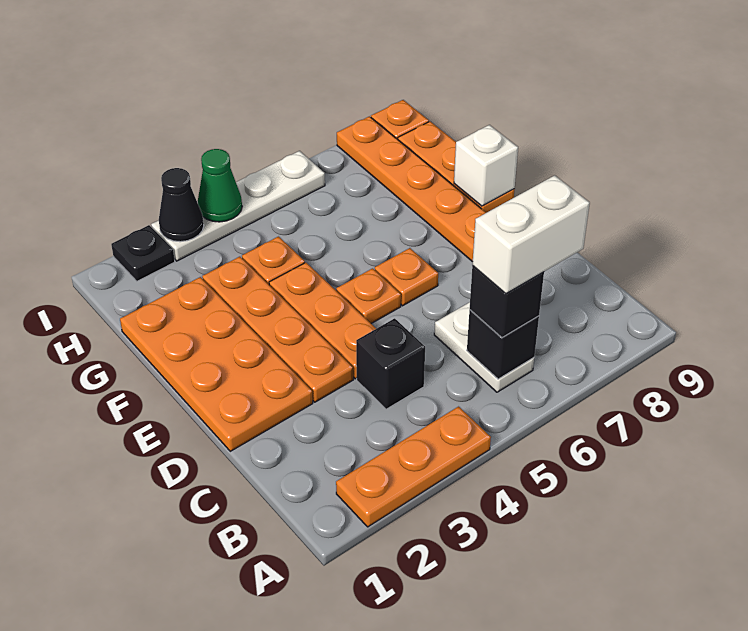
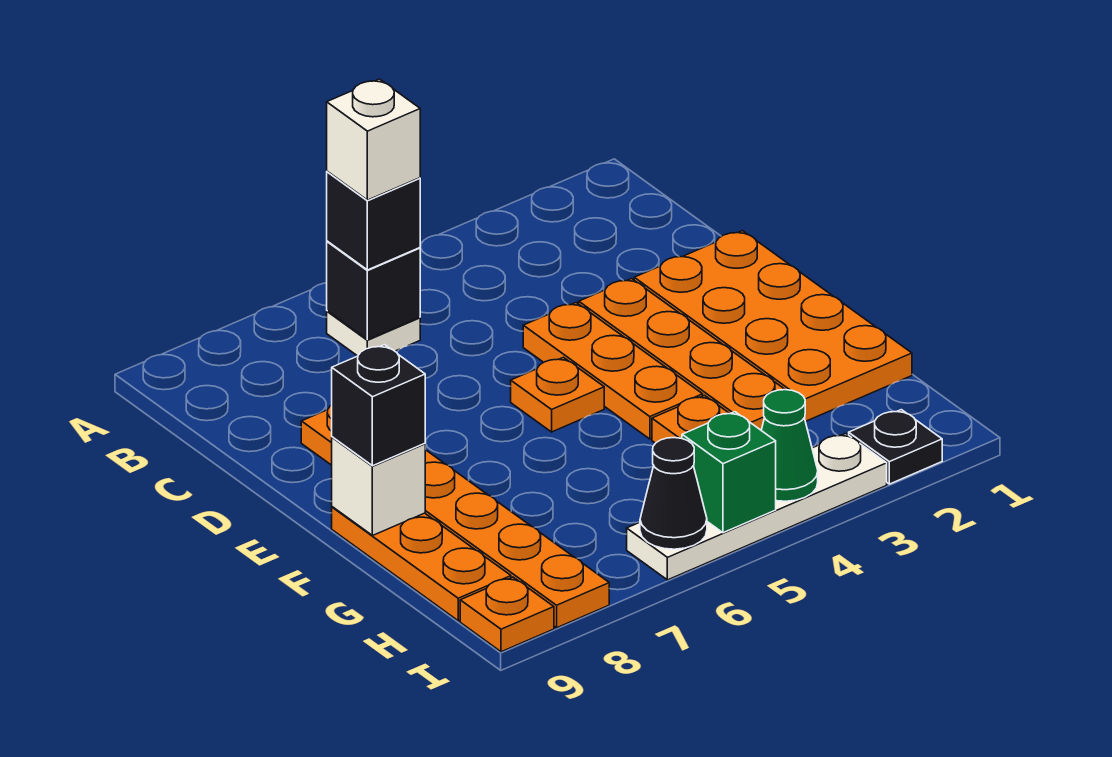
orange 1x3 plate [336,407,491,527] -> none
white 1x2 plate [434,302,534,392] -> white 1x1 plate [327,311,420,356]
white 1x2 brick [472,175,590,294] -> white 1x1 brick [327,79,420,200]
black 1x1 brick [356,318,425,409] -> black 1x1 brick moved to [332,345,425,466]
orange 1x1 plate [375,248,438,306] -> none
black 1x1 cone [159,168,204,242] -> black 1x1 cone moved to [640,438,707,549]
none -> green 1x1 brick [682,412,776,533]

